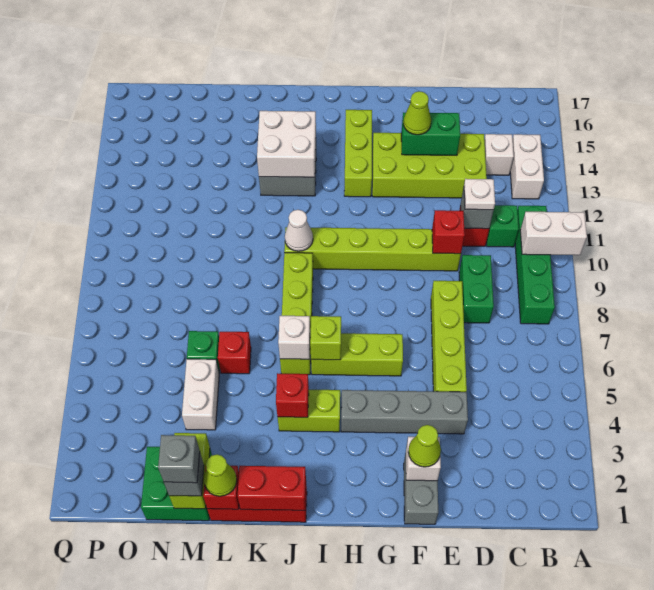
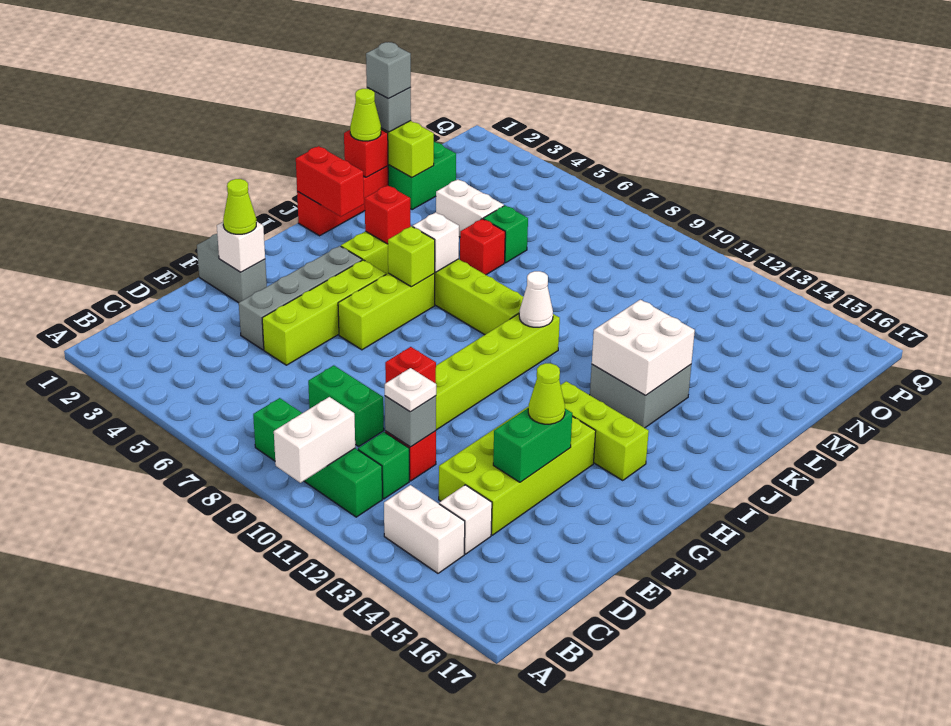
lime 1x4 brick [431,281,467,392] -> lime 1x4 brick turned to [262,260,386,365]
red 1x2 brick [238,466,306,510] -> red 1x2 brick turned to [296,146,364,217]

